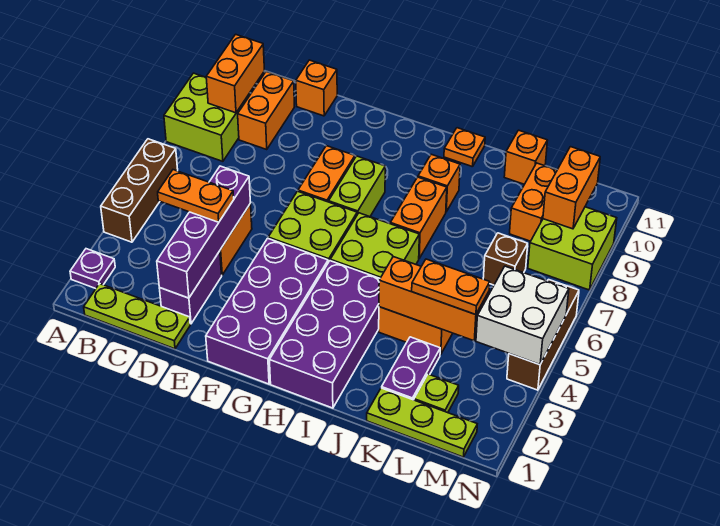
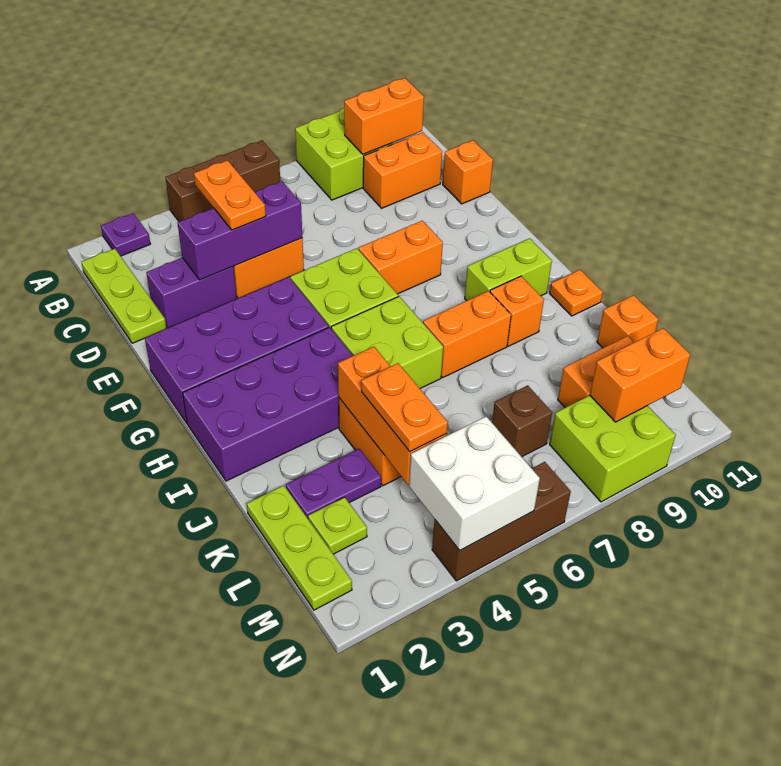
purple 1x4 brick [157,166,250,298] -> purple 1x3 brick [178,182,302,280]
lime 1x2 brick [329,156,385,217] -> lime 1x2 brick moved to [465,238,552,301]

